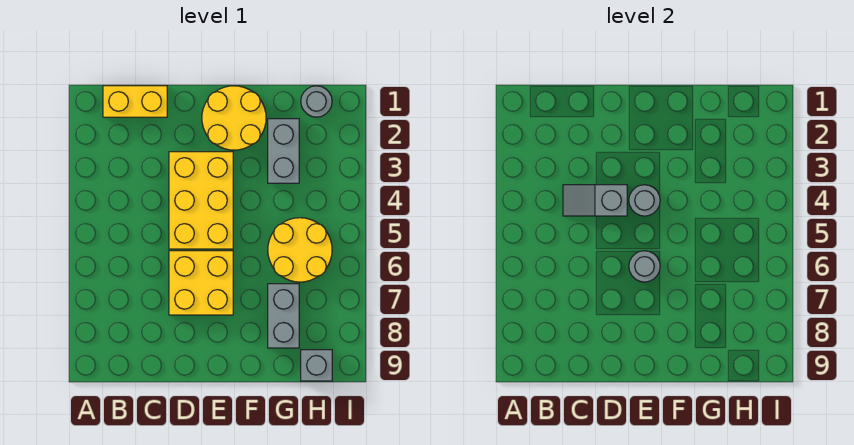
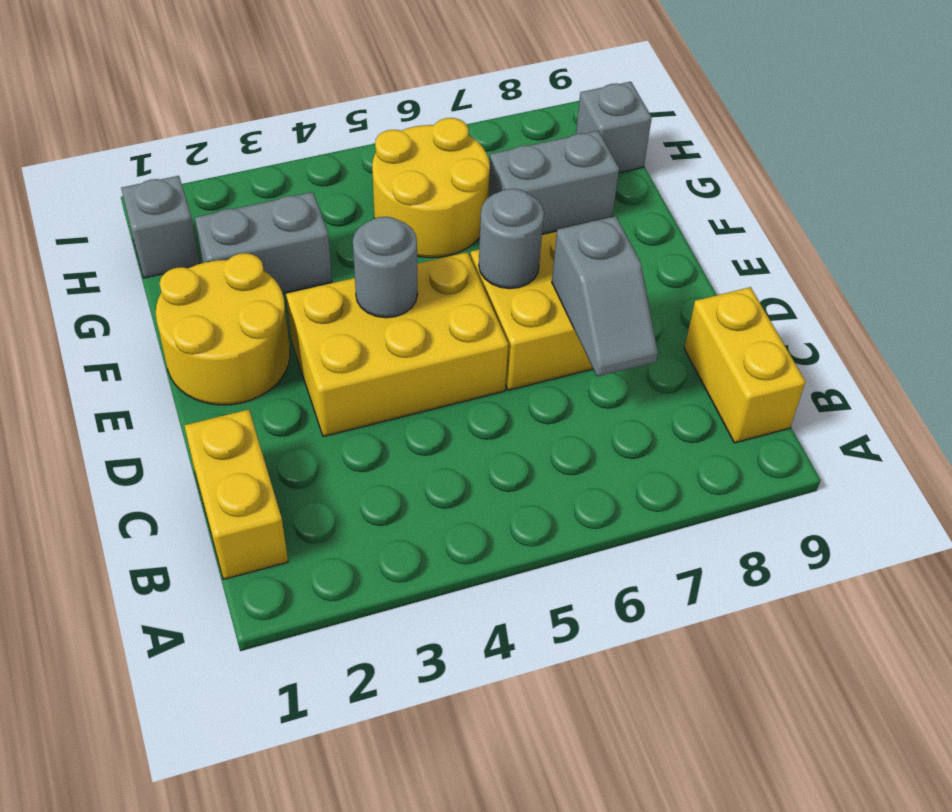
none -> yellow 1x2 brick [684,287,806,443]
grey 1x2 slope [563,185,627,216] -> grey 1x2 slope moved to [552,216,658,377]
grey 1x1 round brick [301,86,332,117] -> grey 1x1 brick [121,176,200,278]

